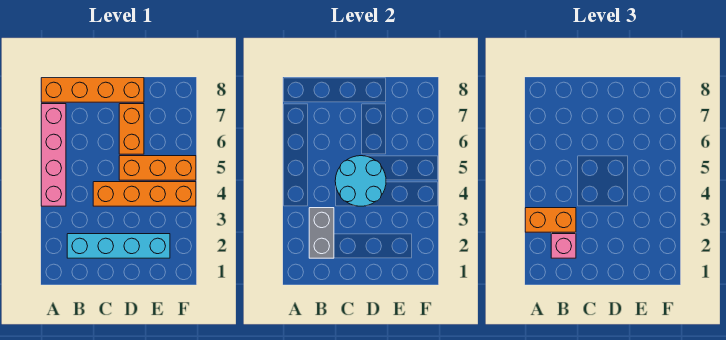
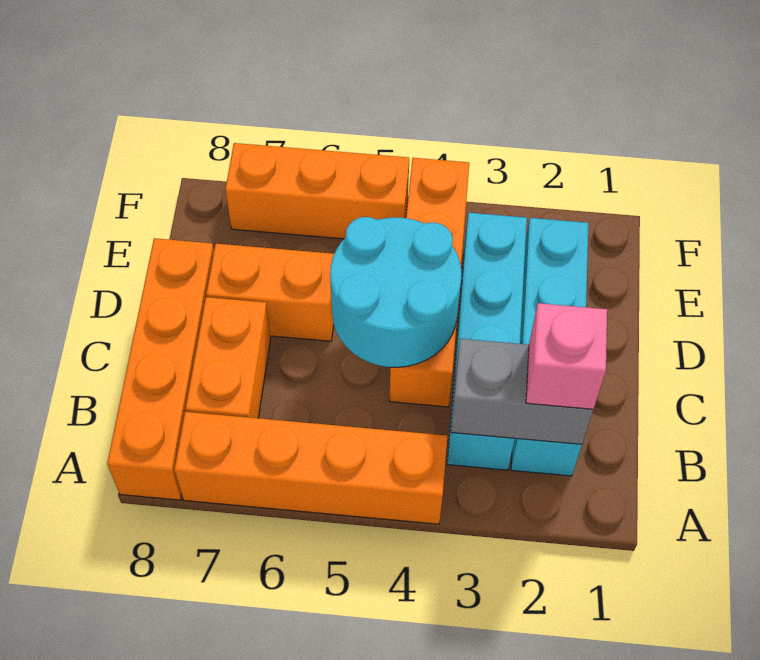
orange 1x2 brick [525,208,576,232] -> orange 1x2 brick moved to [186,297,271,418]
pink 1x4 brick [41,104,66,206] -> orange 1x4 brick [174,412,447,524]
none -> cyan 1x4 brick [447,213,527,470]
orange 1x3 brick [119,156,196,180] -> orange 1x3 brick turned to [225,143,409,239]

